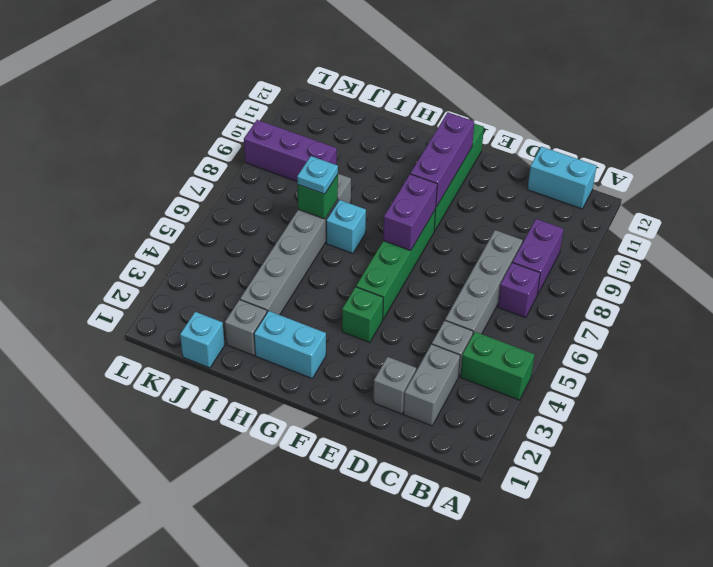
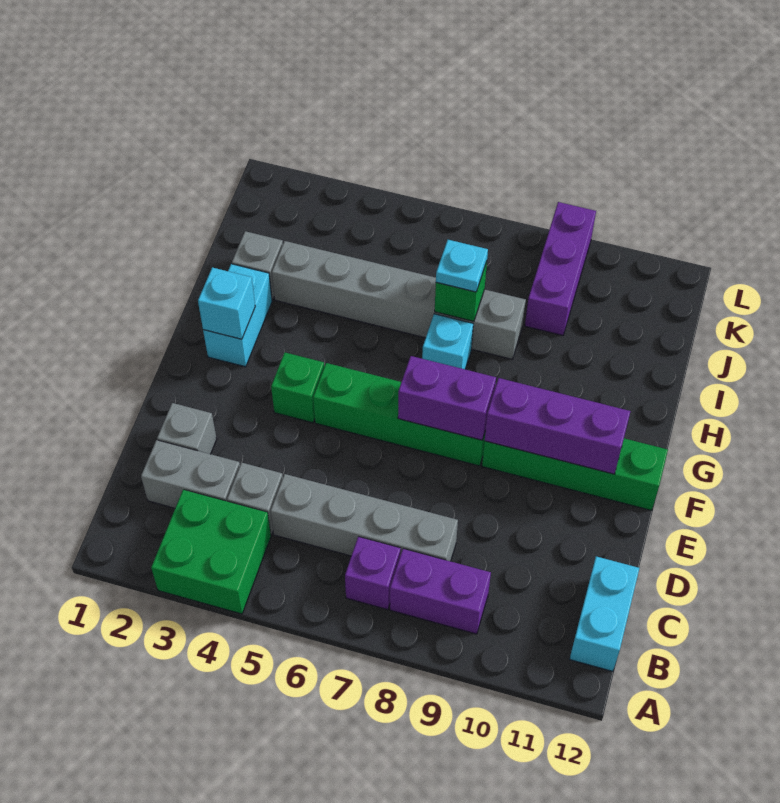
green 1x2 brick [460,332,535,400] -> green 2x2 brick [151,490,271,614]
cyan 1x1 brick [180,312,225,368] -> cyan 1x1 brick moved to [198,267,255,339]

